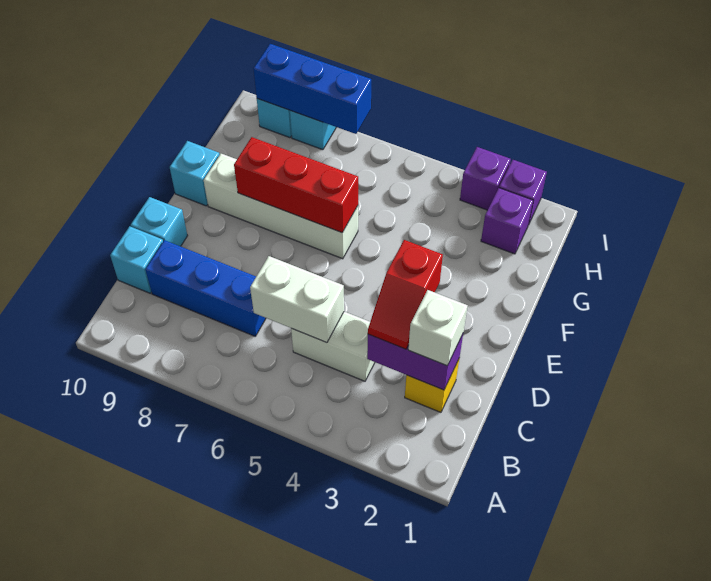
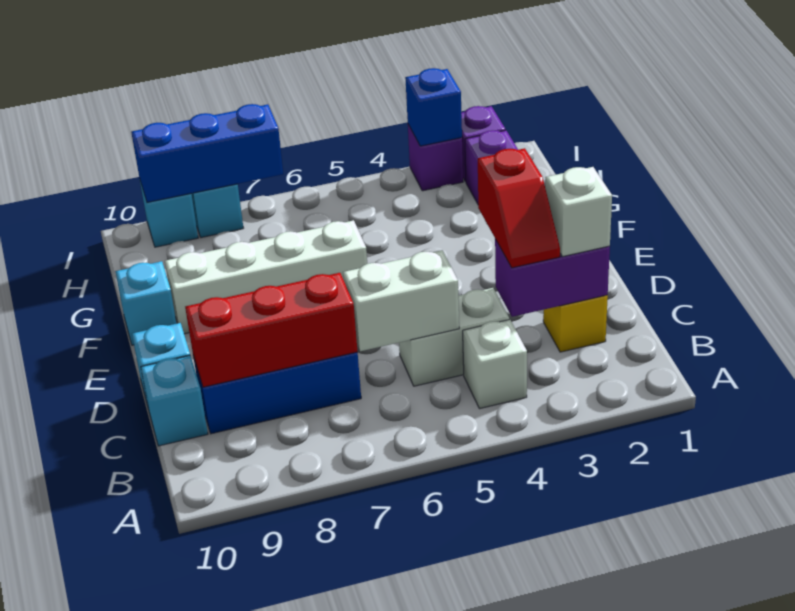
none -> white 1x1 brick [463,320,527,409]
red 1x3 brick [234,137,358,233] -> red 1x3 brick moved to [185,273,358,387]
none -> blue 1x1 brick [405,68,462,146]

